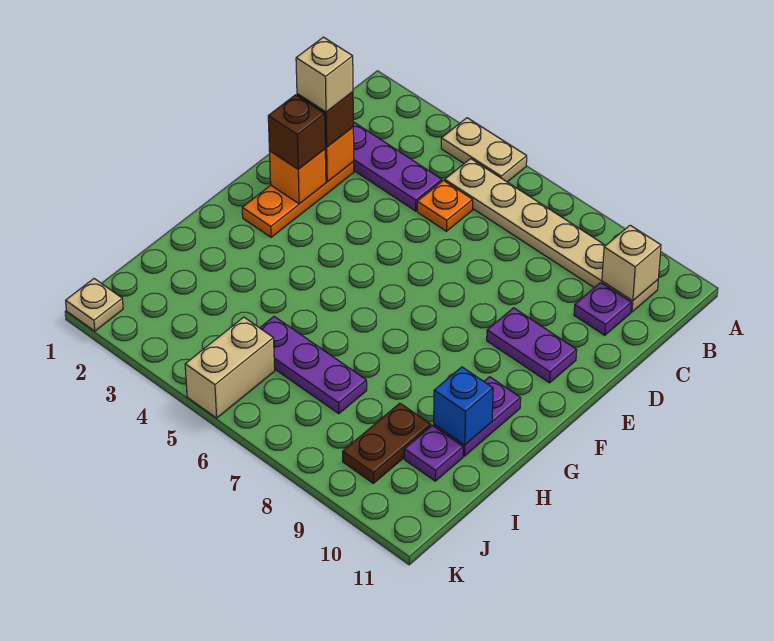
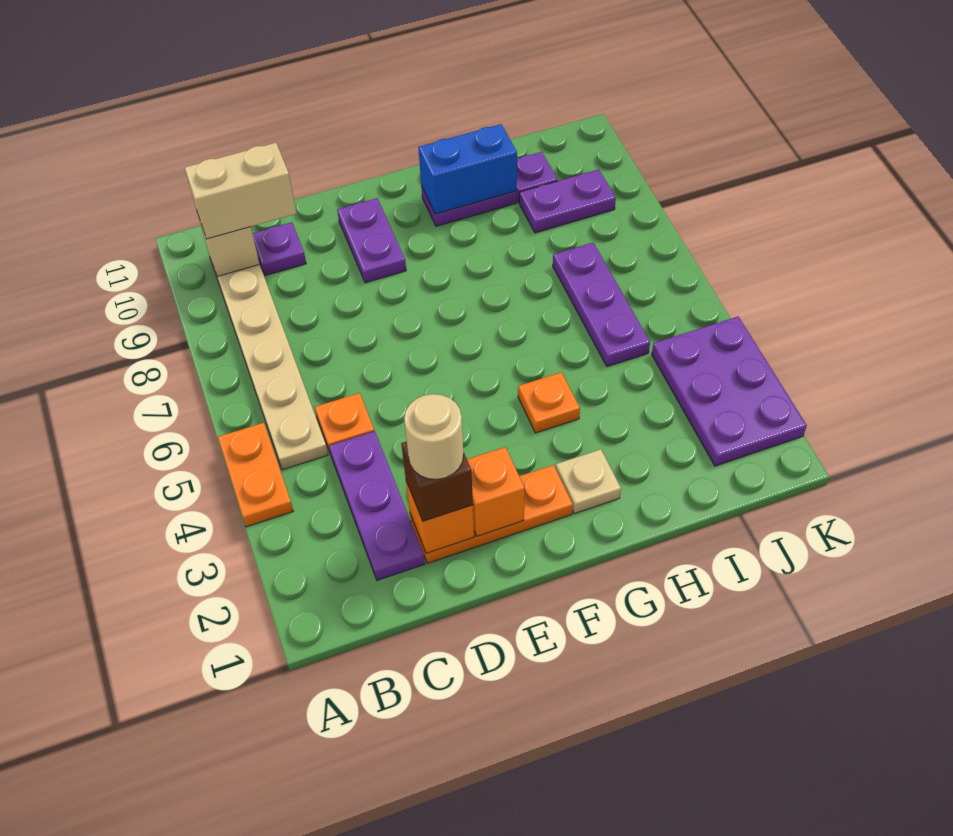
tan 1x2 plate [441,118,527,182] -> orange 1x2 plate [218,423,293,527]
tan 1x1 brick [296,37,353,112] -> tan 1x1 round brick [404,394,464,480]
brown 1x1 brick [268,95,325,169] -> none
none -> orange 1x1 plate [518,372,580,433]
blue 1x1 brick [434,367,493,445] -> blue 1x2 brick [418,124,517,214]
brown 1x2 plate [343,403,431,483] -> purple 1x2 plate [519,169,616,233]
none -> purple 2x3 plate [652,317,807,466]
tan 1x2 brick [185,317,275,418] -> tan 1x2 brick moved to [184,143,297,239]
tan 1x1 plate [66,279,123,331] -> tan 1x1 plate moved to [556,449,621,514]

